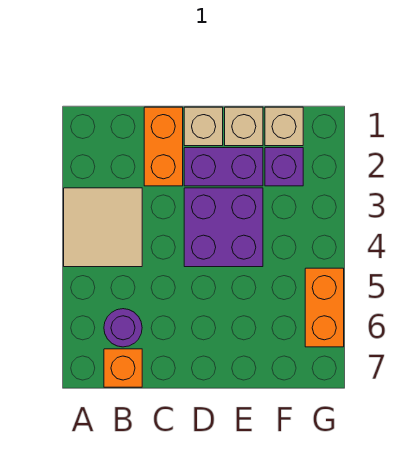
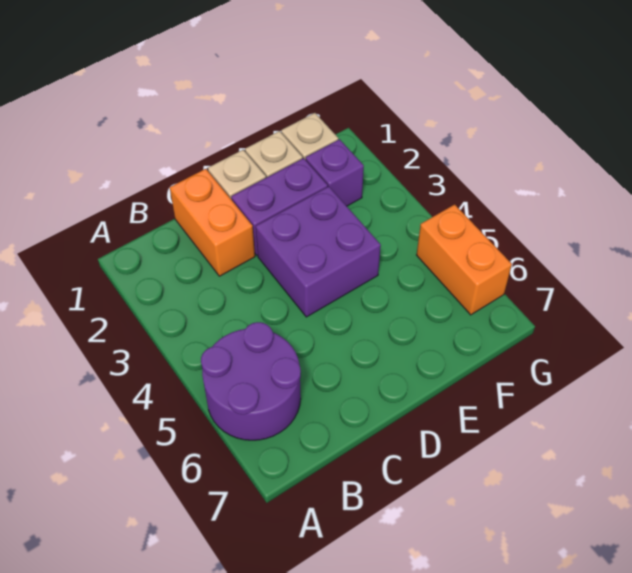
tan 2x2 tile [64,188,142,267] -> none
purple 1x1 round brick [104,309,142,347] -> purple 2x2 round brick [201,322,301,440]
orange 1x1 brick [104,349,142,387] -> none

